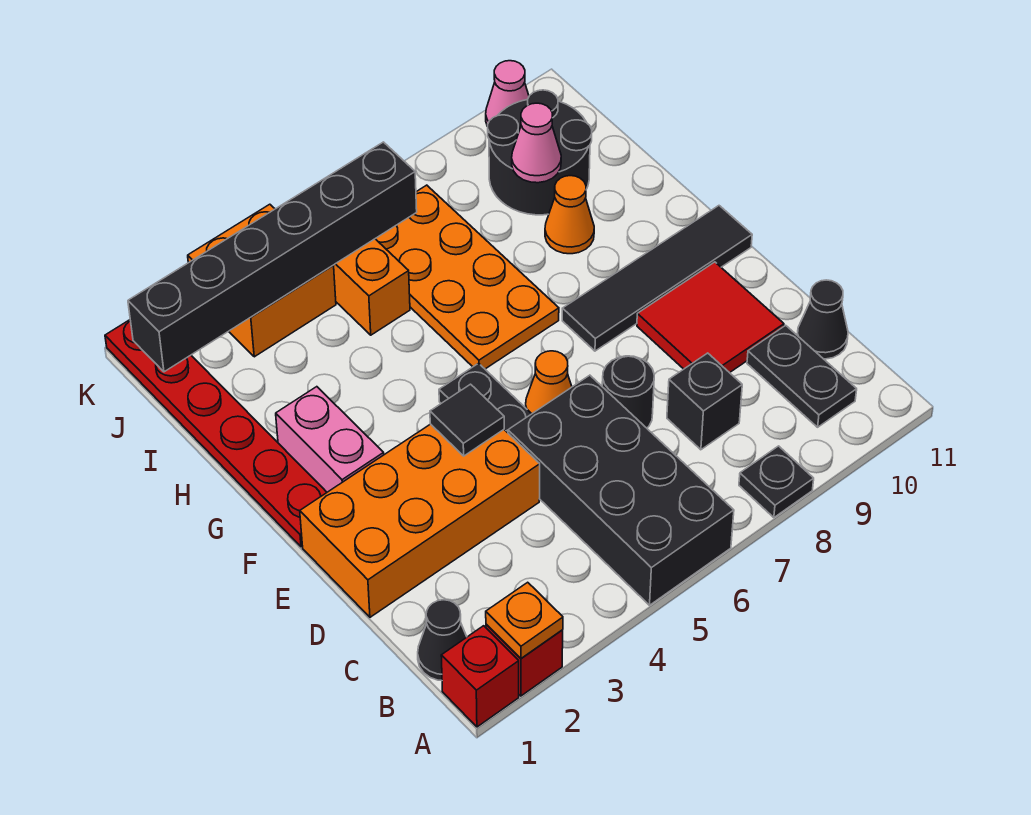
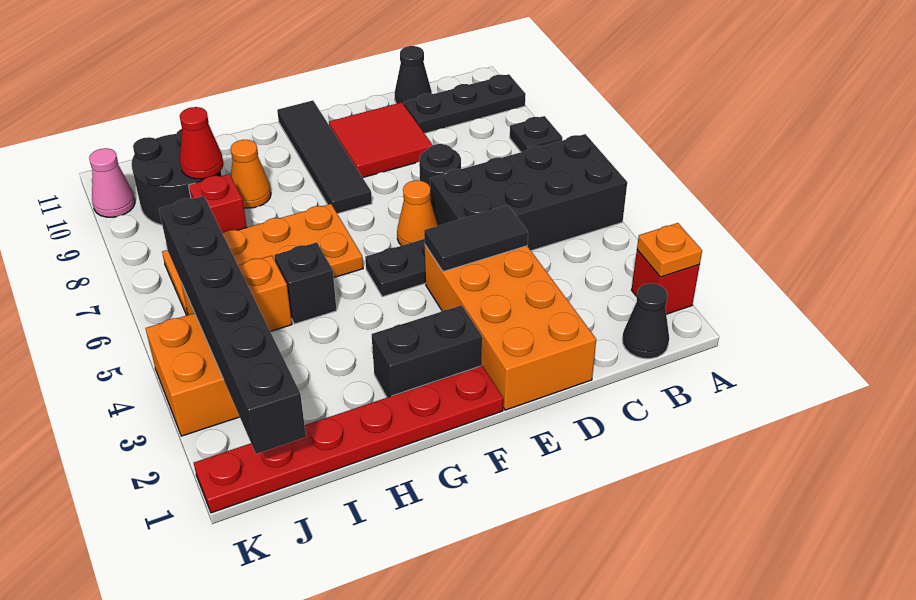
red 1x1 brick [441,626,519,727] -> red 1x1 brick moved to [188,174,247,233]
black 1x2 plate [747,325,857,427] -> black 1x3 plate [404,74,526,133]
black 1x1 brick [667,353,742,450] -> black 1x1 brick moved to [274,242,337,324]
black 1x1 tile [430,384,504,456] -> black 1x2 tile [424,205,528,272]
pink 1x2 brick [276,387,384,492] -> black 1x2 brick [372,305,482,397]
pink 1x1 cone [512,103,561,183] -> red 1x1 cone [180,107,224,179]

